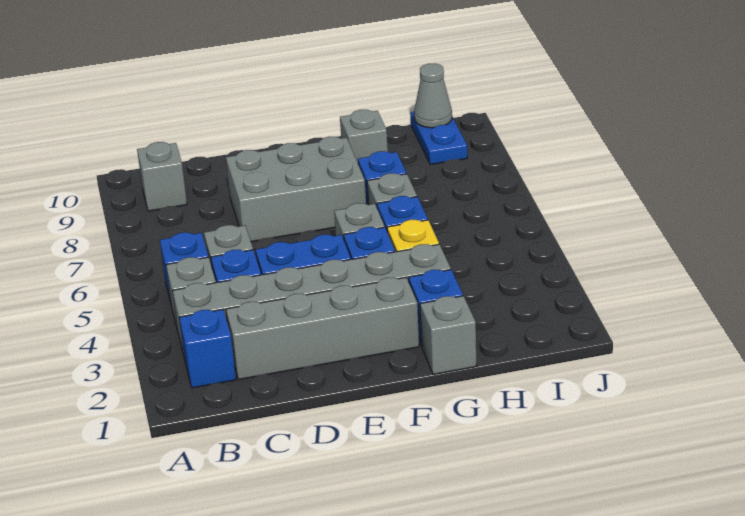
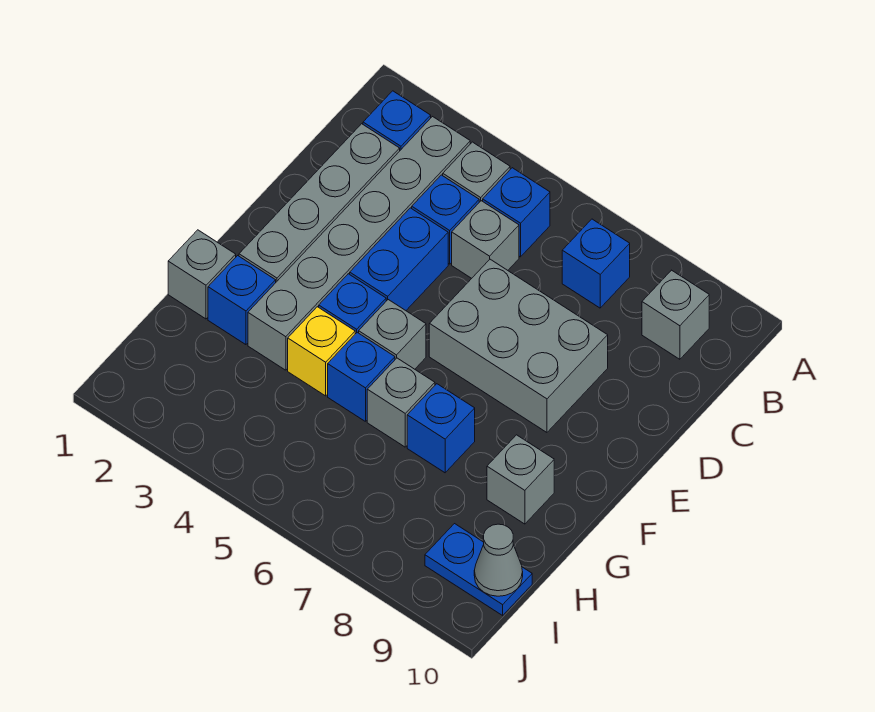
none -> blue 1x1 brick [562,219,630,308]
grey 2x3 brick [226,137,366,242] -> grey 2x3 brick turned to [429,259,608,432]

